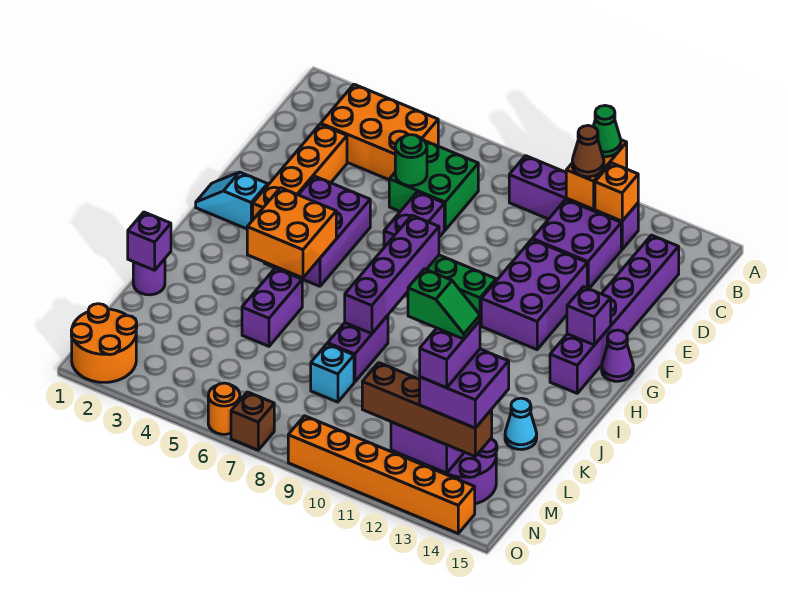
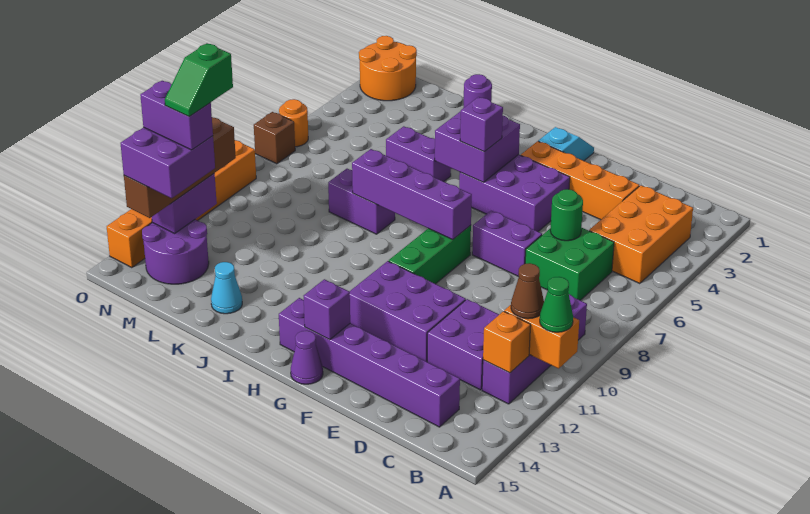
orange 2x2 brick [247,188,336,278] -> purple 2x2 brick [435,111,520,182]
purple 1x1 brick [128,212,171,270] -> purple 1x1 brick moved to [460,97,503,152]
cyan 1x1 brick [311,344,354,402] -> none

